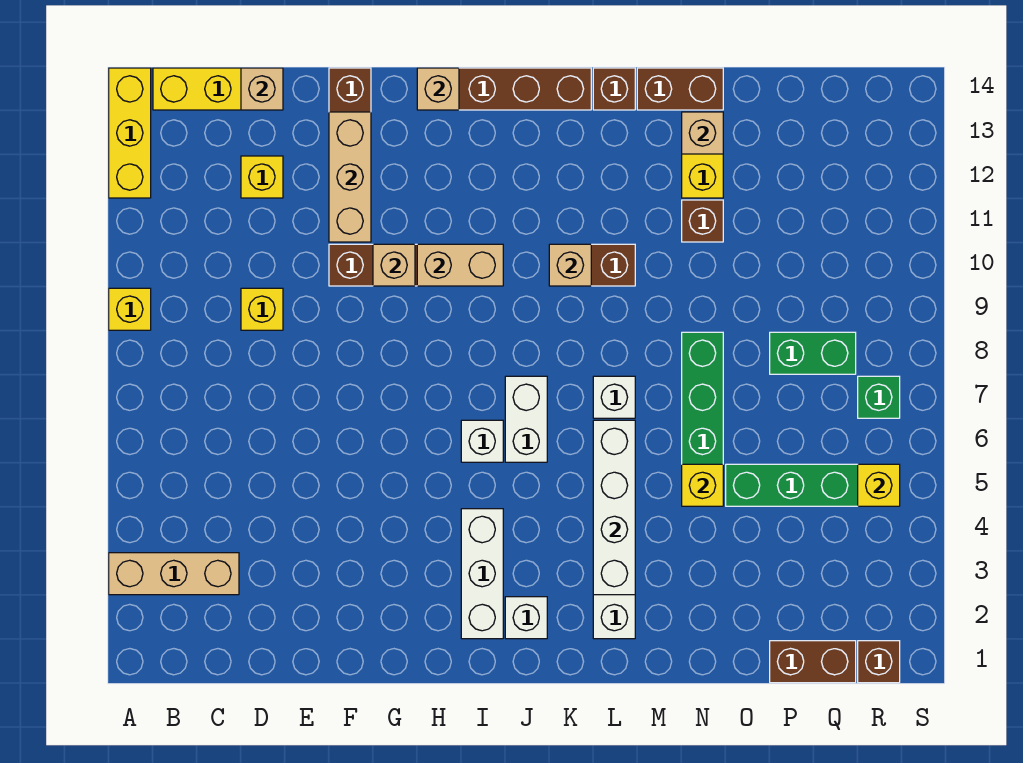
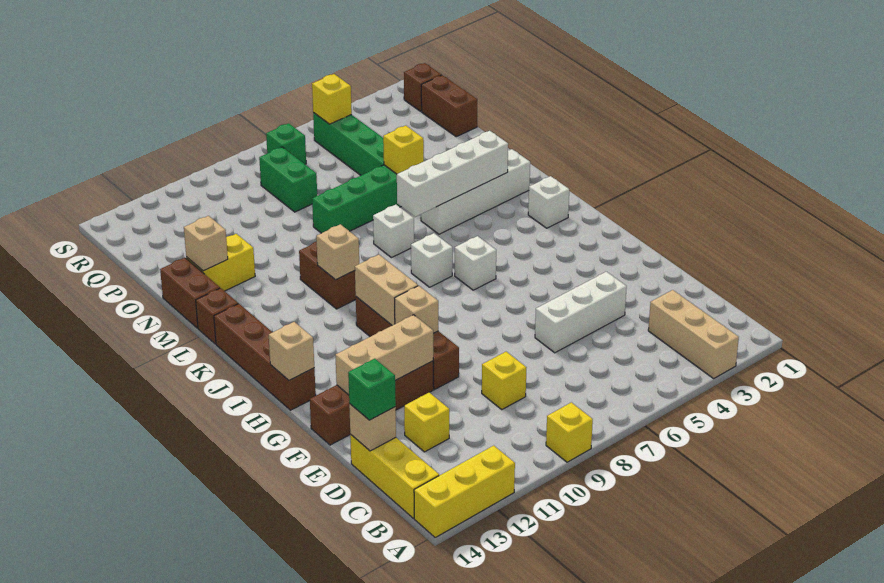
none -> green 1x1 brick [348,359,396,420]
white 1x3 brick [461,509,503,639] -> white 1x3 brick moved to [535,272,627,353]
white 1x2 brick [505,376,547,462] -> white 1x1 brick [411,233,453,287]
brown 1x1 brick [682,200,723,242] -> none

